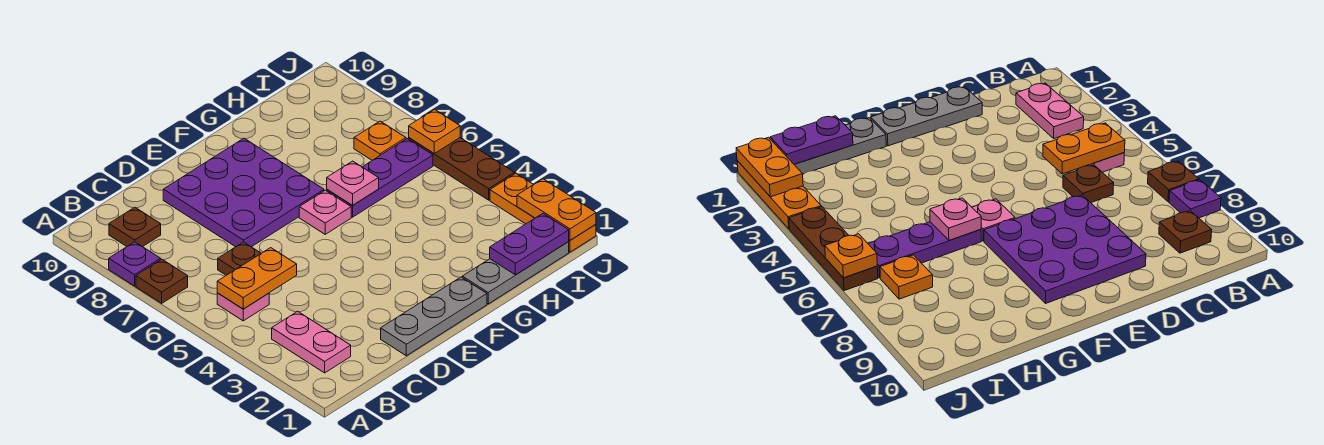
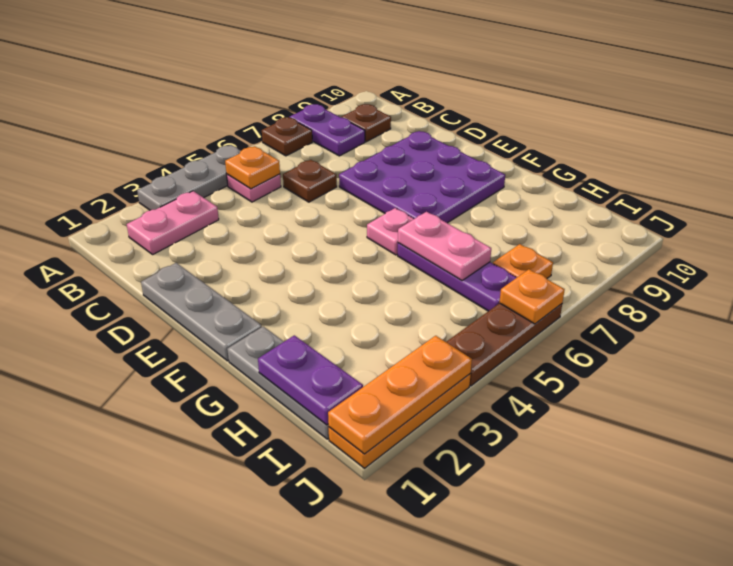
none -> grey 1x3 plate [137,145,241,210]
purple 1x1 plate [109,242,161,286] -> purple 1x2 plate [290,104,365,156]
orange 1x2 plate [217,248,297,309] -> orange 1x1 plate [225,146,280,189]
pink 1x1 plate [327,161,379,205] -> pink 1x2 plate [398,212,491,281]
orange 1x2 plate [517,179,596,240] -> orange 1x3 plate [328,336,472,454]

